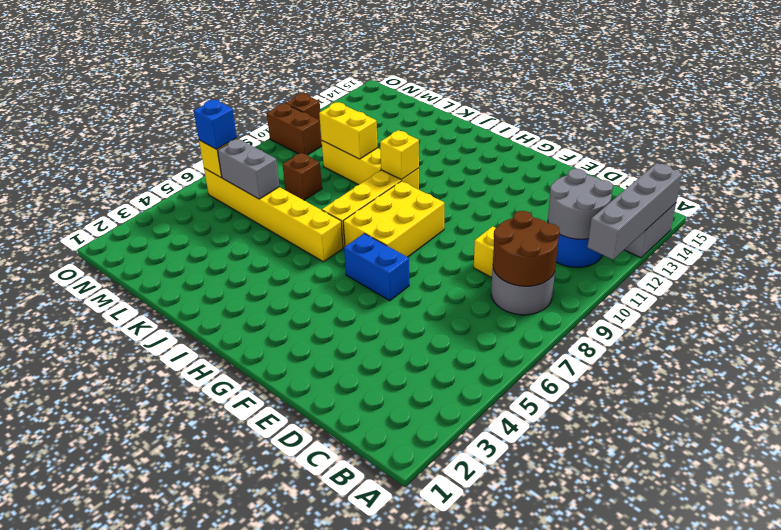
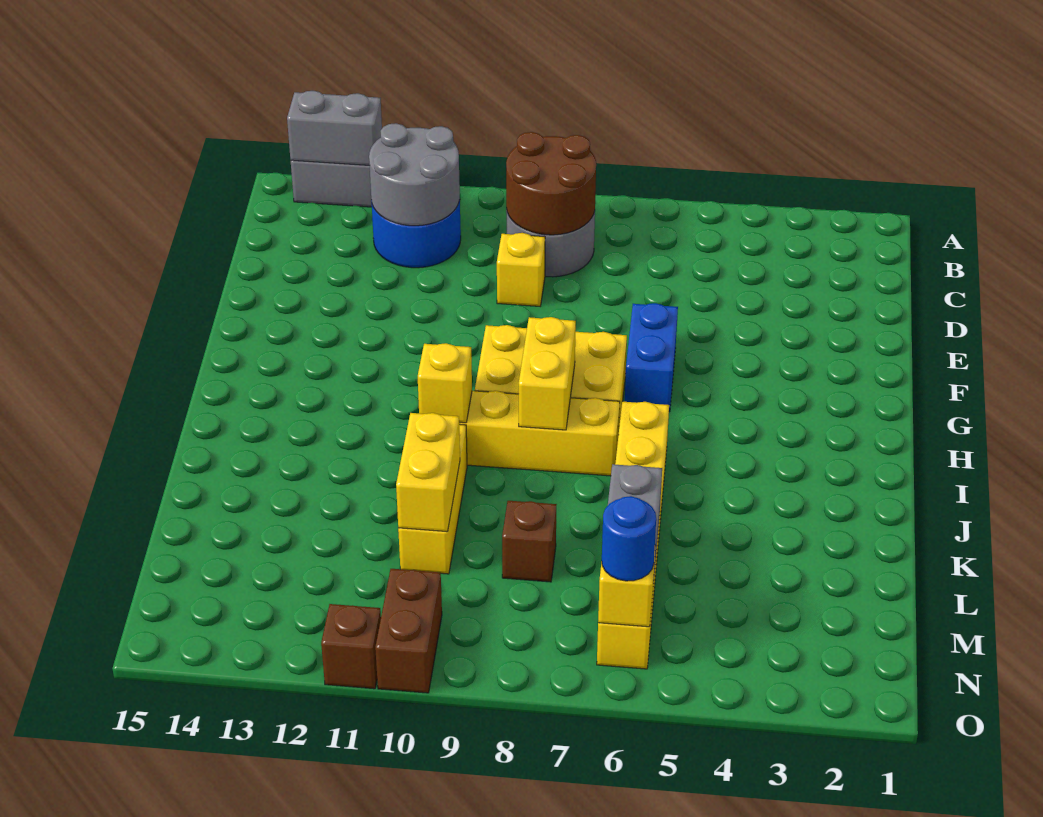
grey 1x4 brick [588,163,682,260] -> grey 1x2 brick [287,91,382,165]
none -> yellow 1x2 brick [519,317,576,430]
blue 1x1 brick [194,100,237,149] -> blue 1x1 round brick [602,496,656,581]

